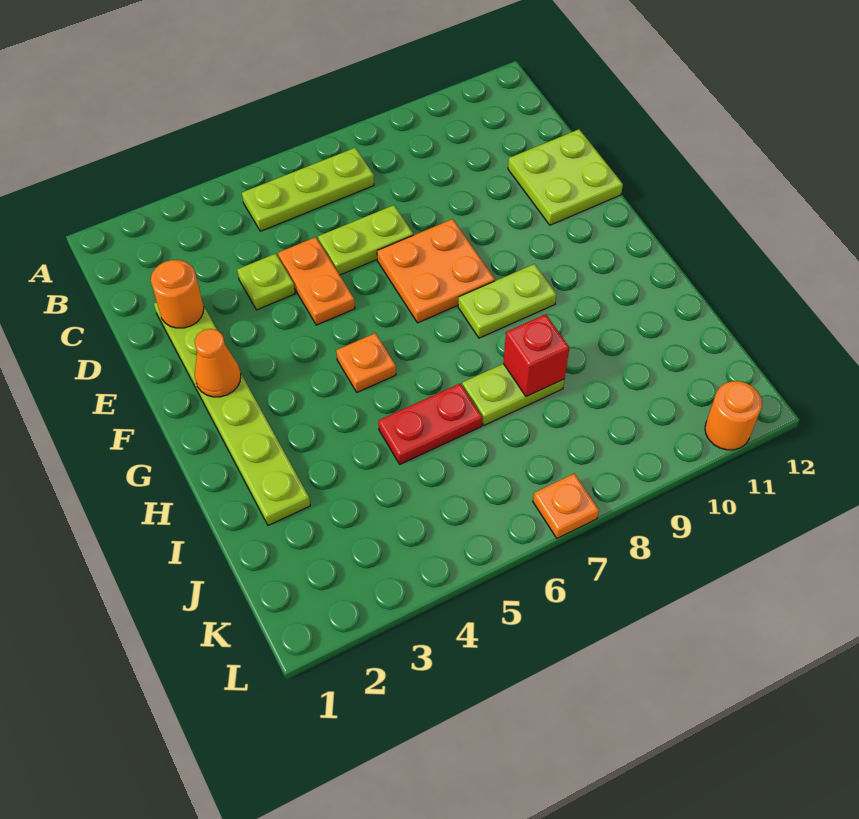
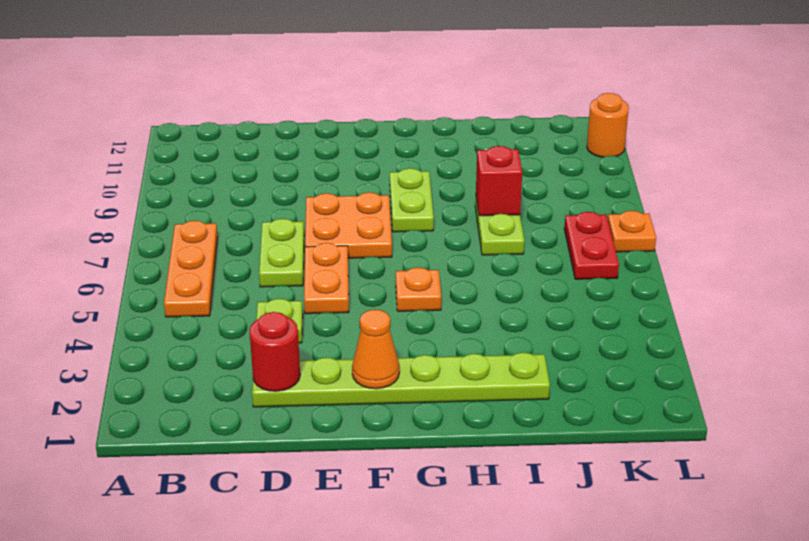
lime 1x3 plate [242,148,374,231] -> orange 1x3 plate [164,221,217,317]
orange 1x1 round brick [151,260,204,328] -> red 1x1 round brick [250,312,300,391]
orange 1x2 plate [278,237,355,325] -> orange 1x2 plate turned to [304,243,349,314]
lime 2x2 plate [508,129,623,225] -> none
red 1x2 plate [378,384,482,464] -> red 1x2 plate moved to [564,212,619,279]

